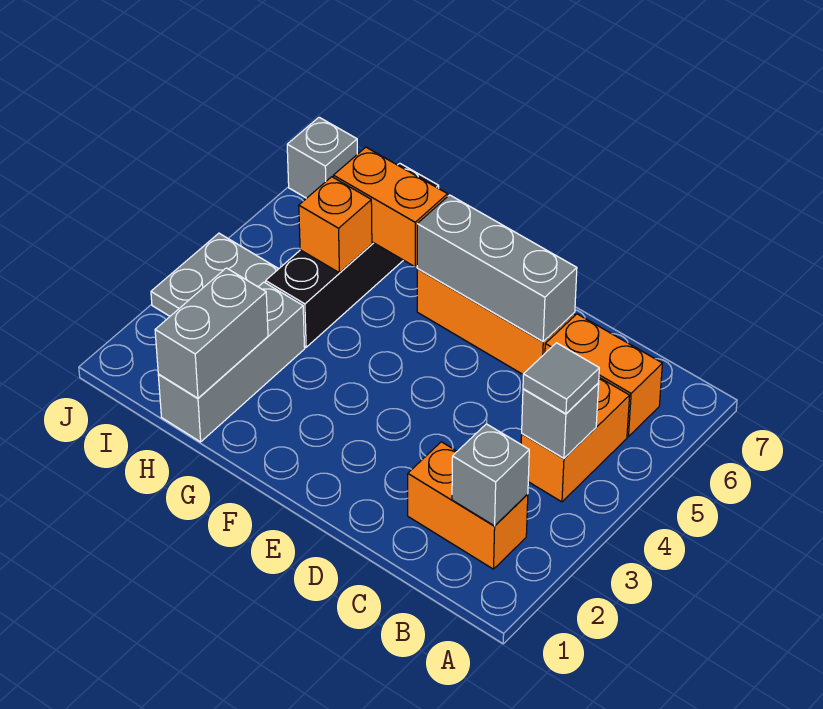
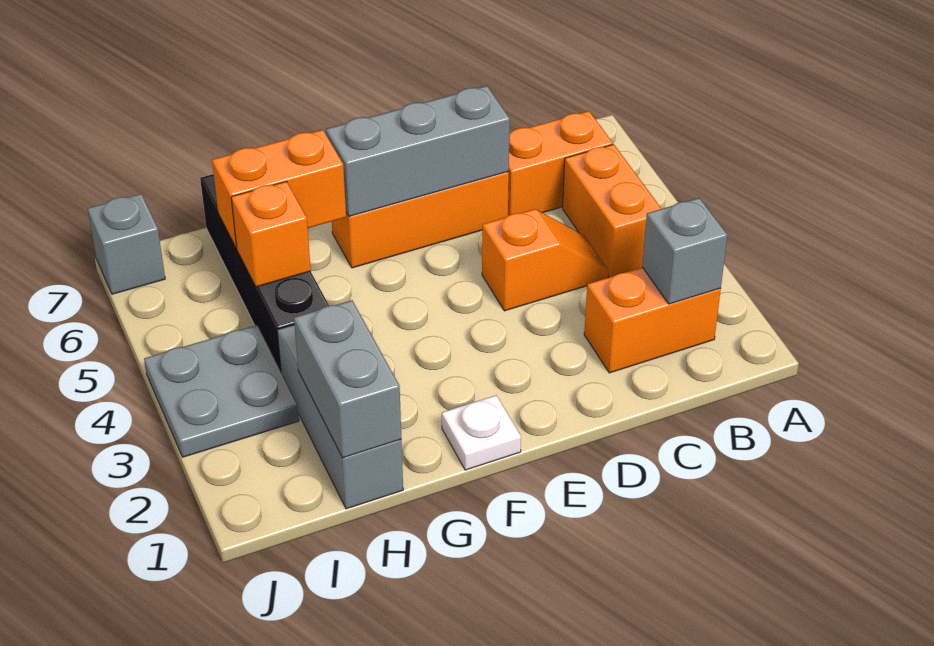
grey 1x1 brick [522,383,599,458] -> none
grey 1x1 tile [523,343,599,414] -> none
none -> orange 1x2 slope [482,209,609,311]
none -> white 1x1 plate [442,395,521,470]

